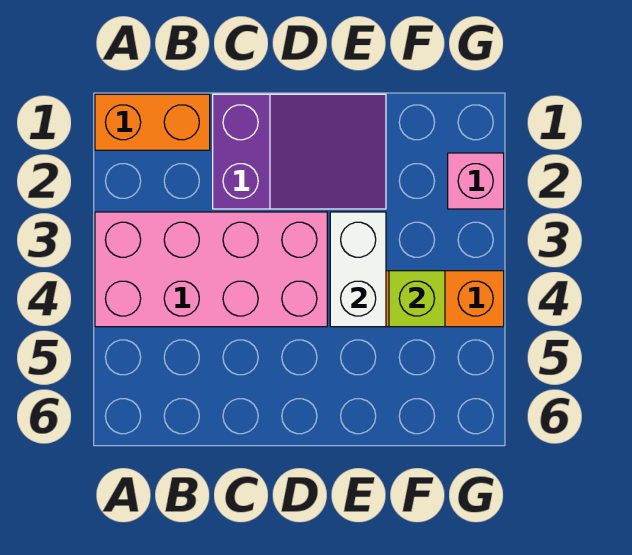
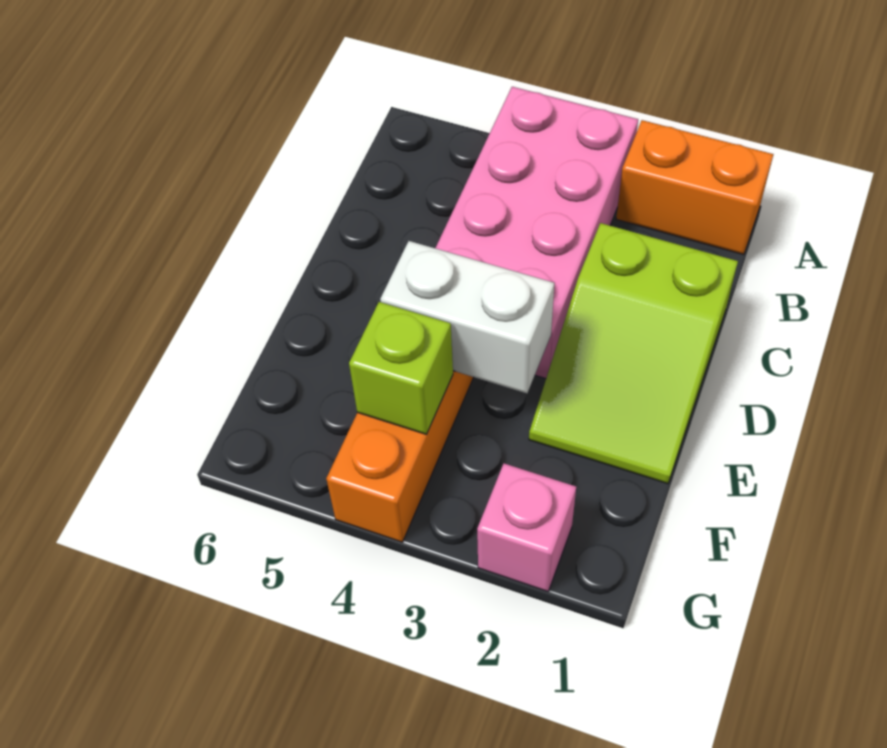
orange 1x2 brick [95,94,210,150] -> orange 1x2 brick turned to [616,120,774,255]
purple 2x3 slope [213,94,386,209] -> lime 2x3 slope [529,223,738,484]

